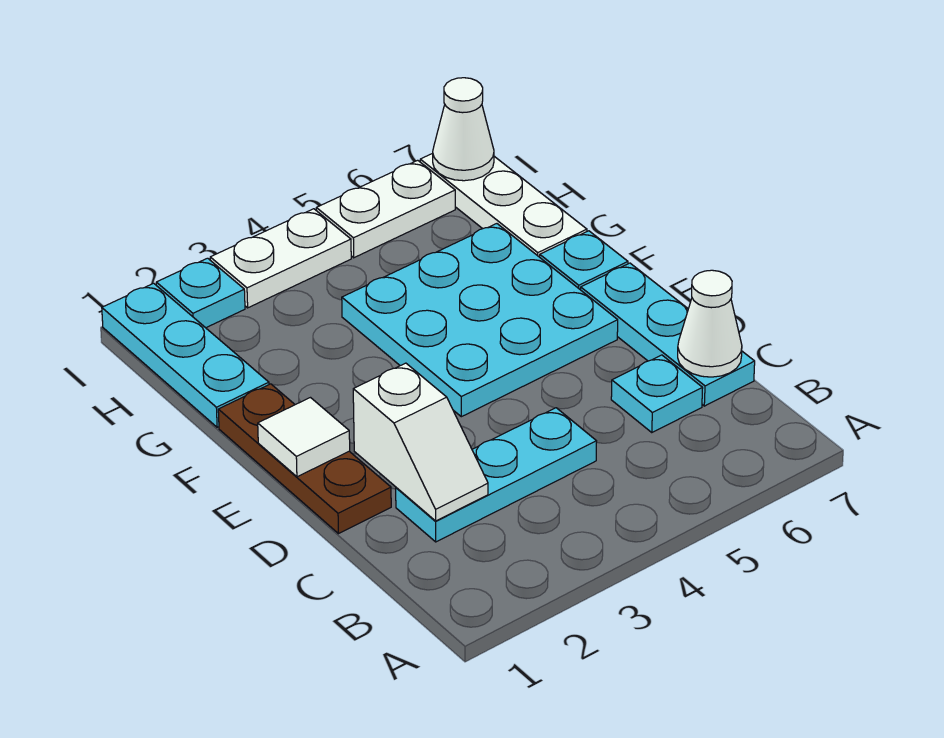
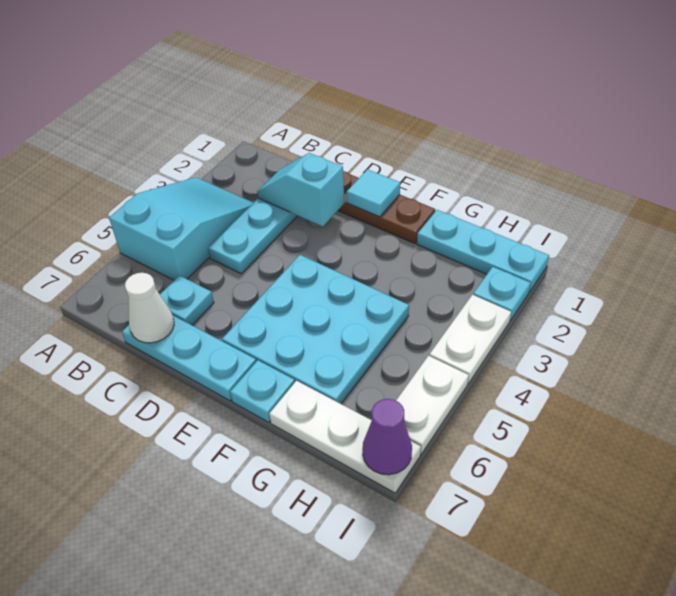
none -> cyan 2x3 slope [109,177,253,280]
white 1x2 slope [353,363,488,521] -> cyan 1x2 slope [257,153,344,226]
white 1x1 tile [258,398,350,477] -> cyan 1x1 tile [347,169,400,217]
white 1x1 cone [433,78,494,181] -> purple 1x1 cone [363,399,412,475]

